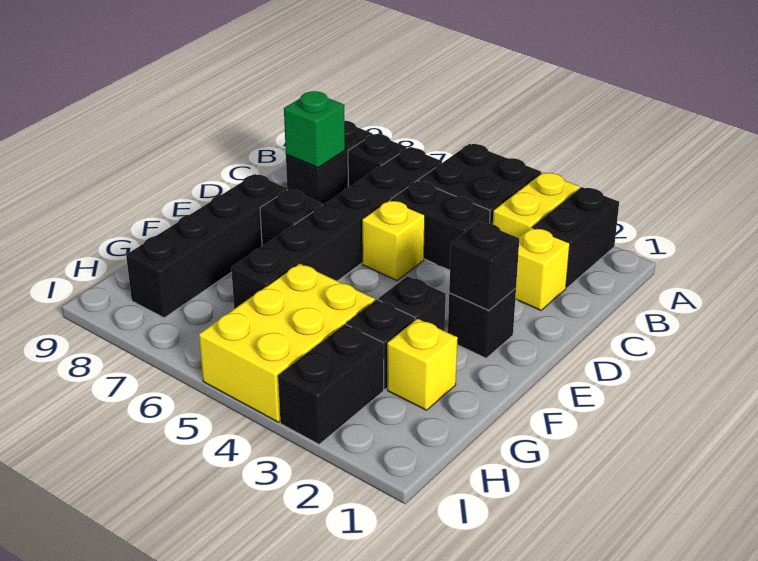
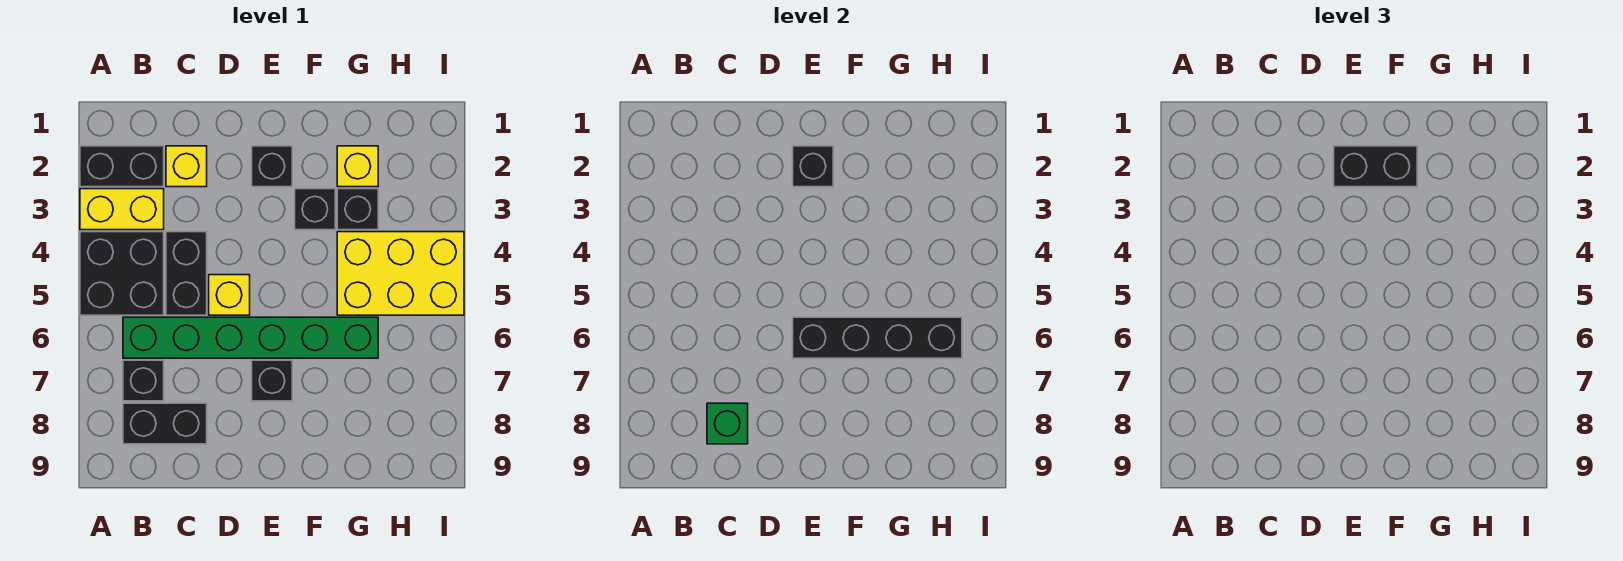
black 1x6 brick [231,148,442,309] -> green 1x6 brick [123,317,378,358]
black 1x4 brick [126,174,287,318] -> black 1x4 brick moved to [793,317,962,358]
black 1x2 brick [278,324,384,444] -> black 1x2 brick moved to [1334,146,1417,187]

